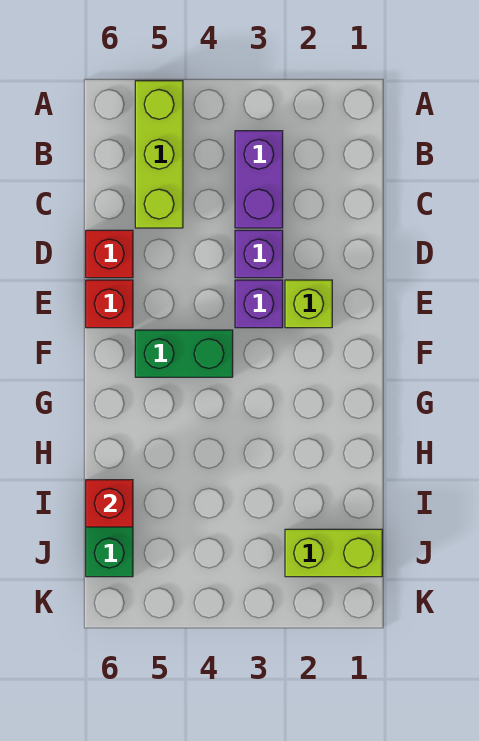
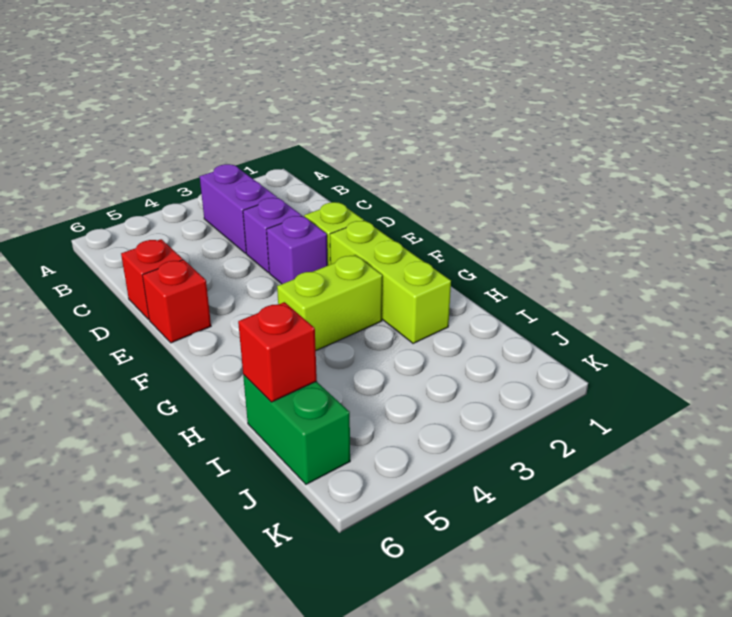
lime 1x3 brick [135,81,183,228] -> lime 1x3 brick moved to [330,221,451,344]
green 1x2 brick [135,330,233,377] -> none
lime 1x2 brick [285,529,382,577] -> lime 1x2 brick moved to [277,255,382,351]

